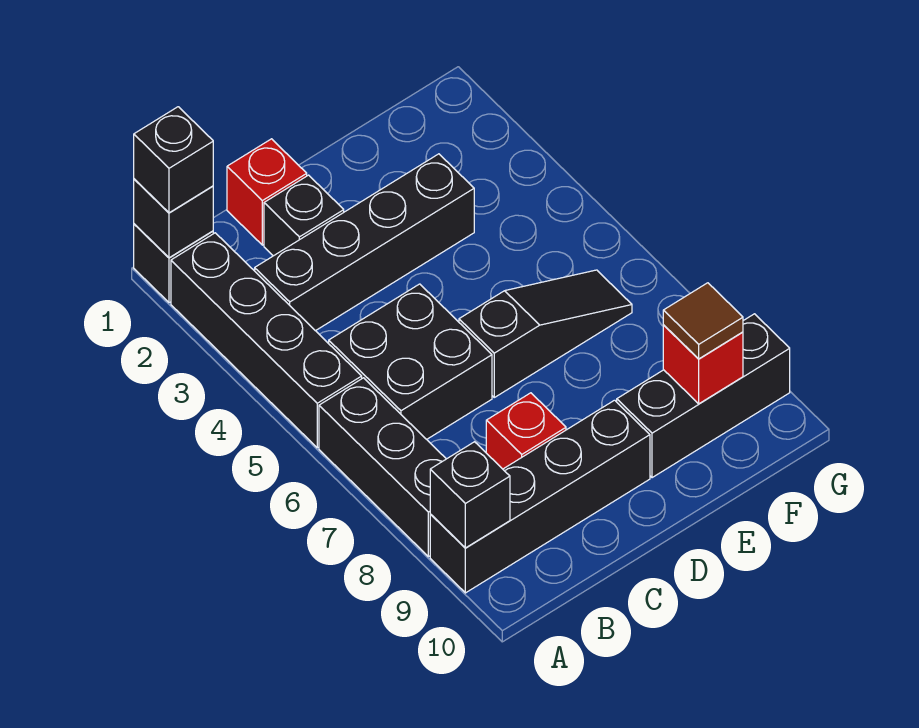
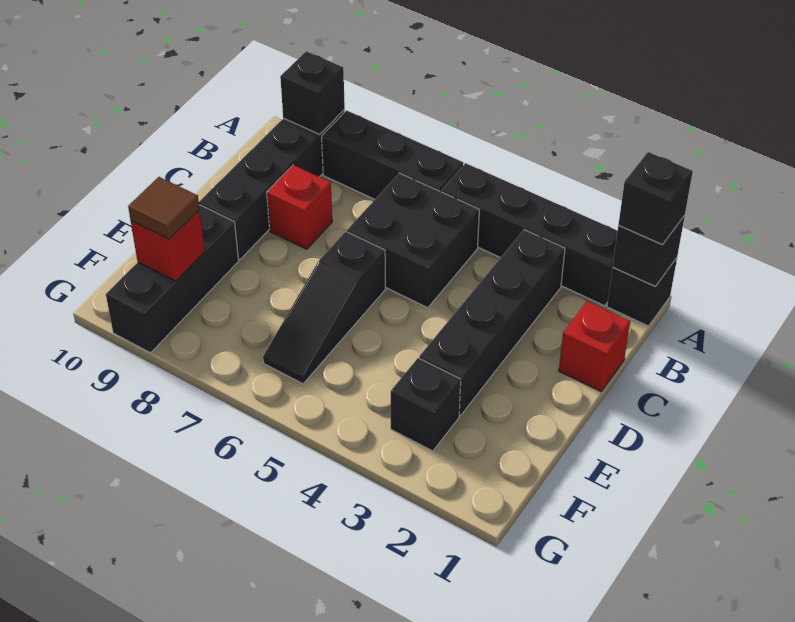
black 1x1 brick [264,175,344,256] -> black 1x1 brick moved to [391,358,461,451]

